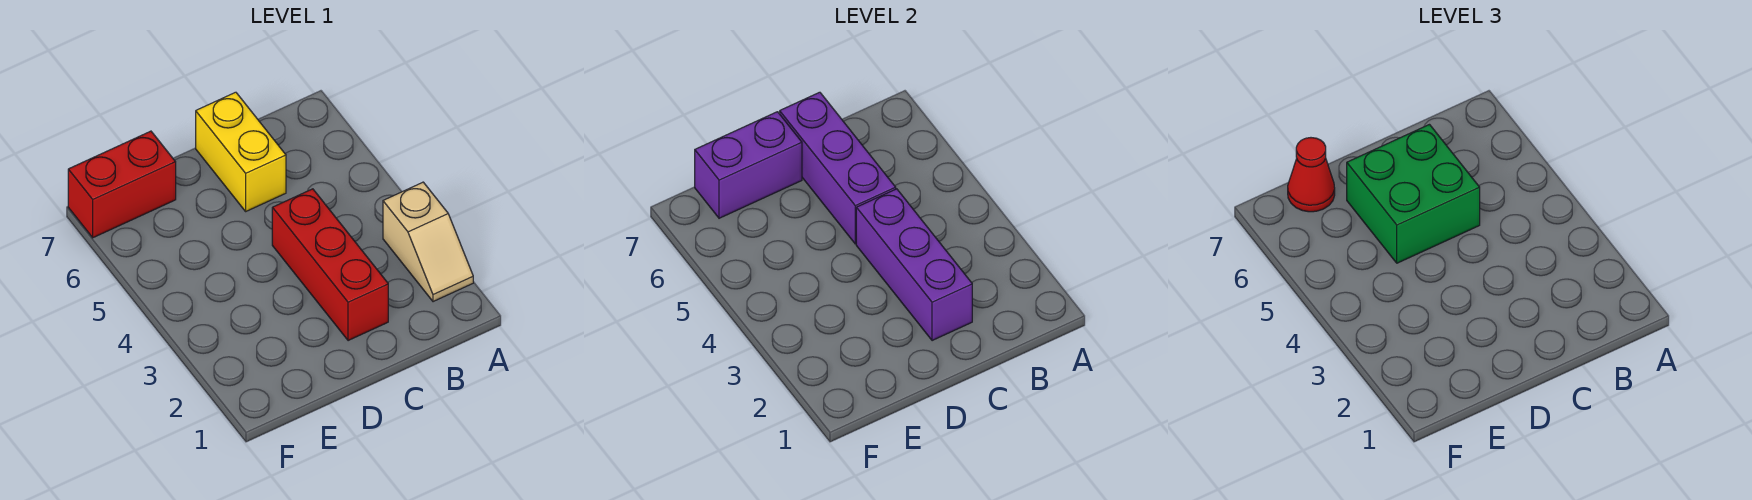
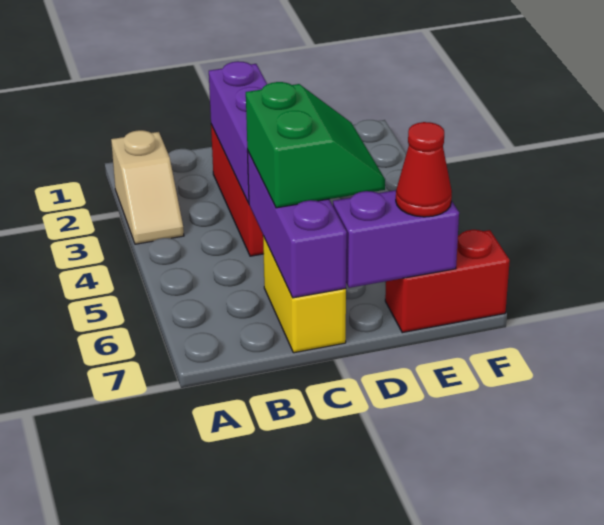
tan 1x2 slope [383,182,473,302] -> tan 1x2 slope turned to [111,130,184,244]
green 2x2 brick [1347,125,1480,263] -> green 2x2 slope [246,82,385,208]

